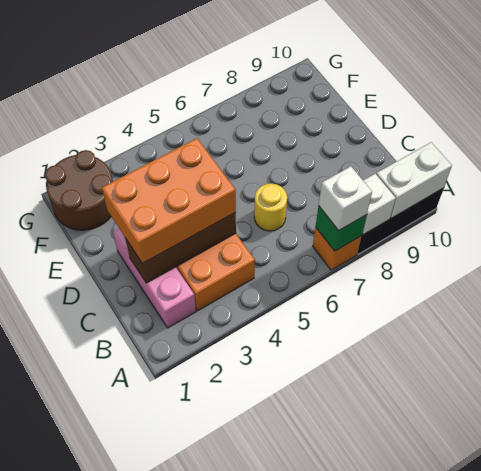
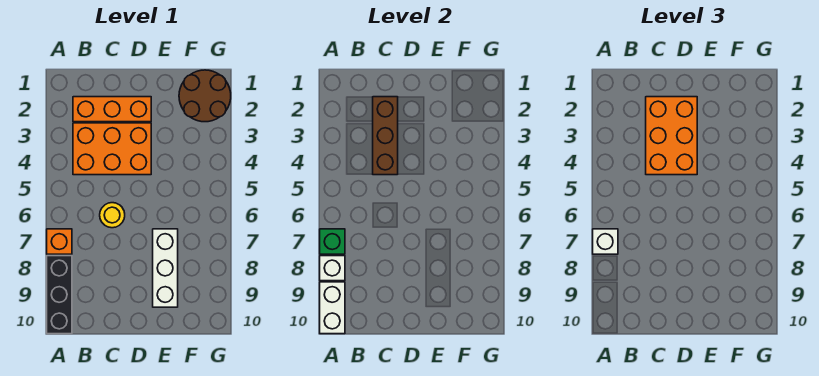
pink 1x3 brick [113,229,196,328] -> orange 1x3 brick [73,97,151,122]
none -> white 1x3 brick [153,229,178,307]

